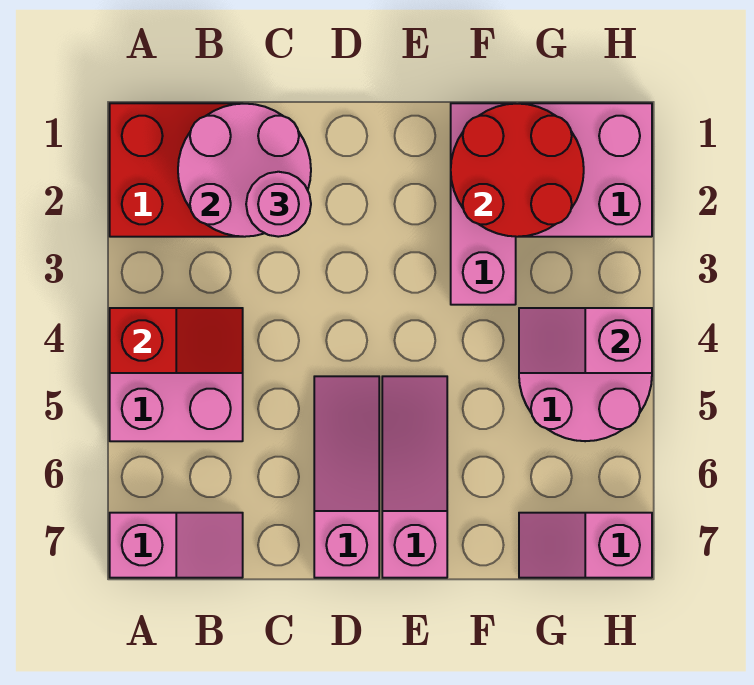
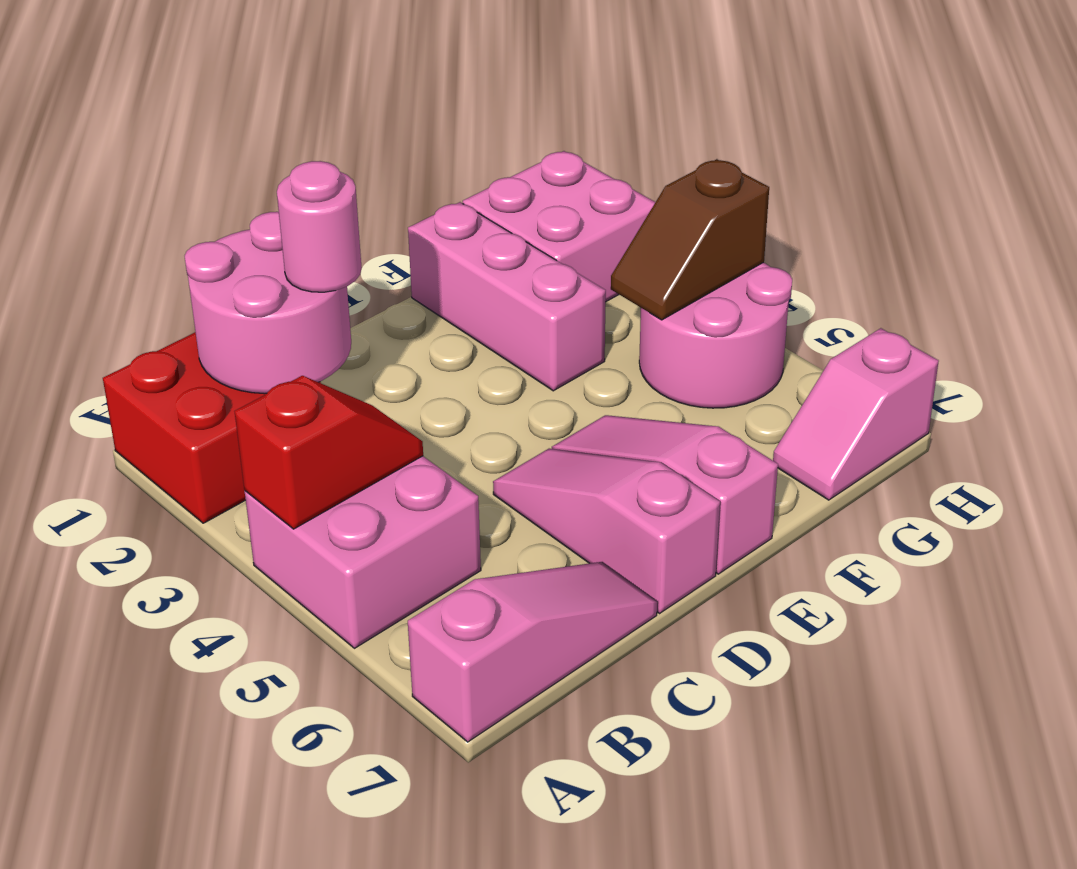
pink 1x2 slope [110,513,243,578] -> pink 1x3 slope [408,562,657,742]
red 2x2 round brick [451,104,584,237] -> none
pink 1x2 slope [519,308,652,373] -> brown 1x2 slope [611,159,769,320]

